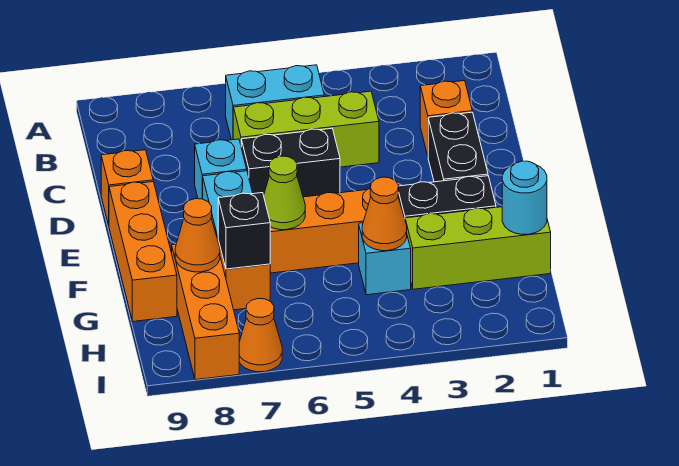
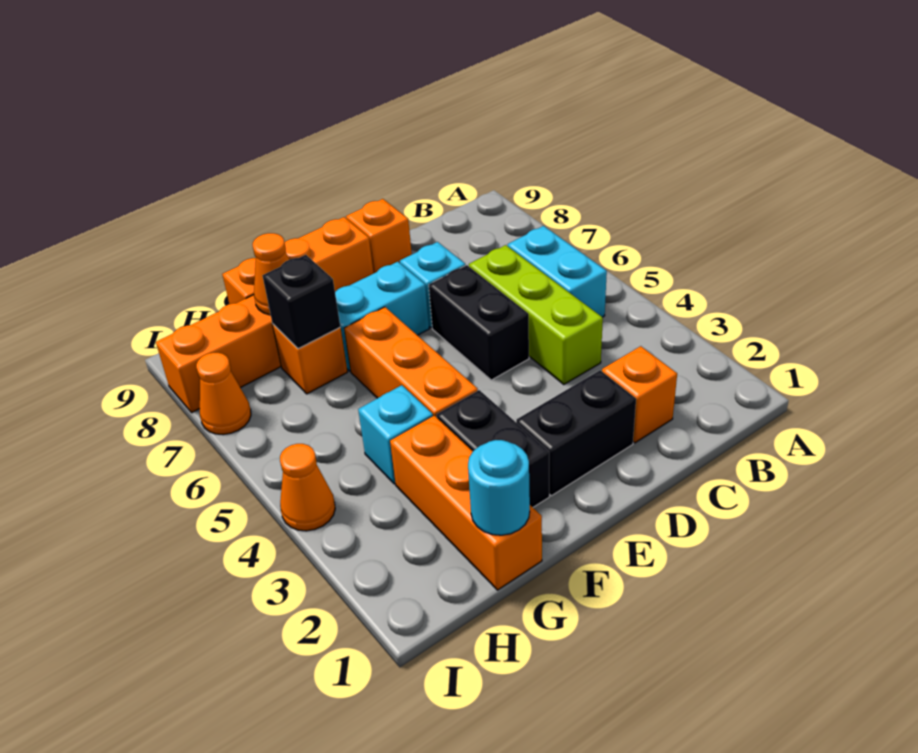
lime 1x1 cone [264,156,305,230] -> none
lime 1x3 brick [405,207,551,289] -> orange 1x3 brick [390,416,542,590]
orange 1x1 cone [362,177,407,251] -> orange 1x1 cone moved to [280,444,335,531]

